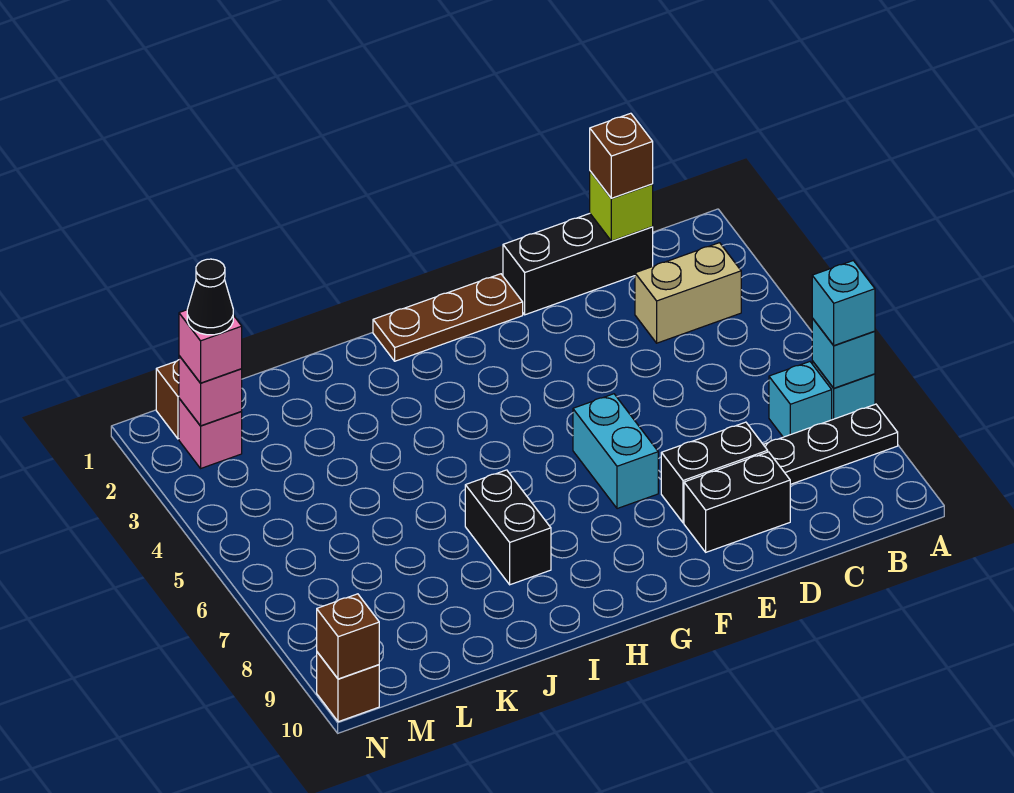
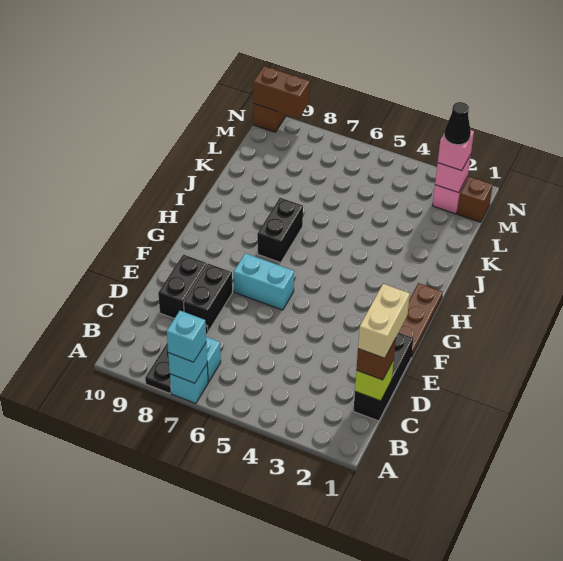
tan 1x2 brick [635,243,741,343] -> tan 1x2 brick moved to [358,284,410,358]
black 1x2 brick [465,470,551,585] -> black 1x2 brick turned to [257,198,303,263]
brown 1x1 brick [317,594,379,679] -> brown 1x2 brick [253,66,310,118]

